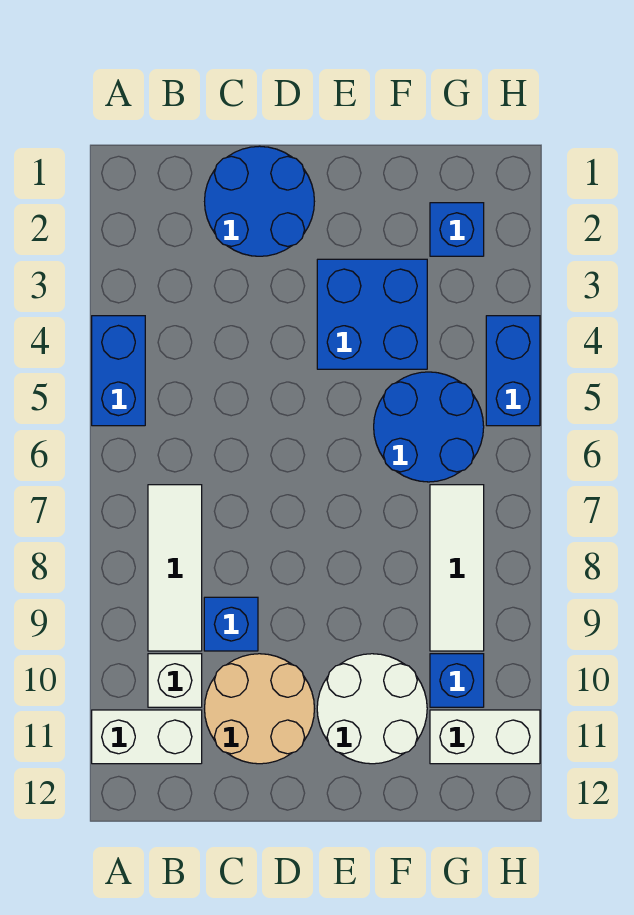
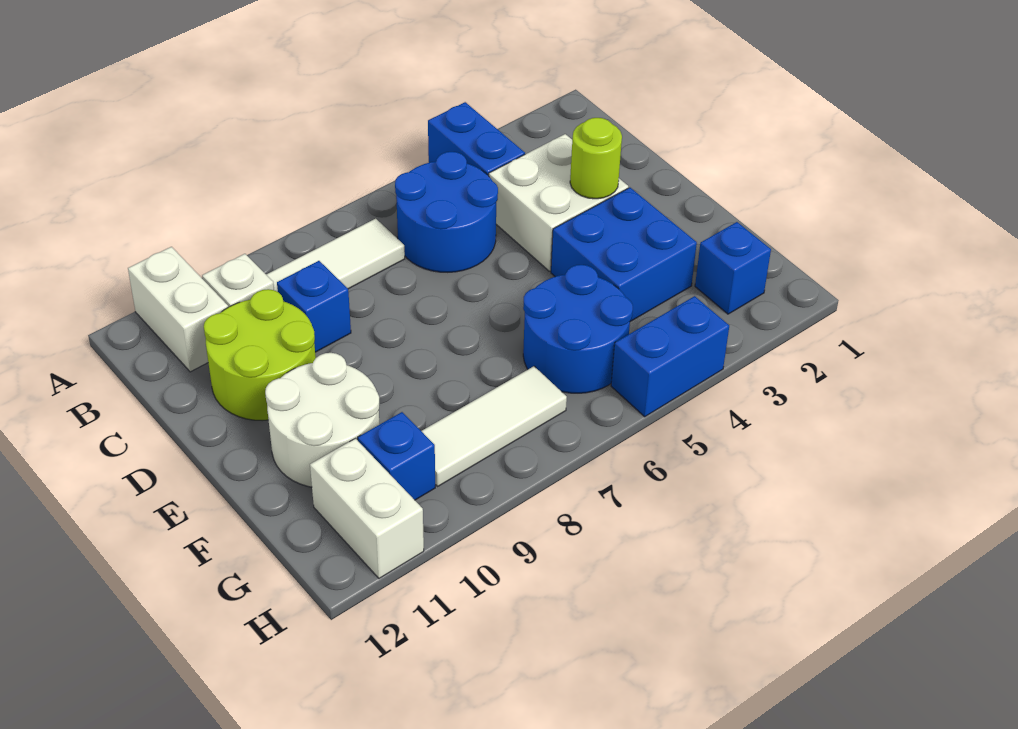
blue 1x2 brick [92,316,145,426] -> blue 1x2 brick turned to [428,102,525,176]
blue 2x2 round brick [205,146,314,256] -> blue 2x2 round brick moved to [395,152,498,272]
none -> white 2x2 brick [489,134,628,271]
tan 2x2 round brick [205,654,314,764] -> lime 2x2 round brick [204,289,316,421]
none -> lime 1x1 round brick [570,118,622,199]

